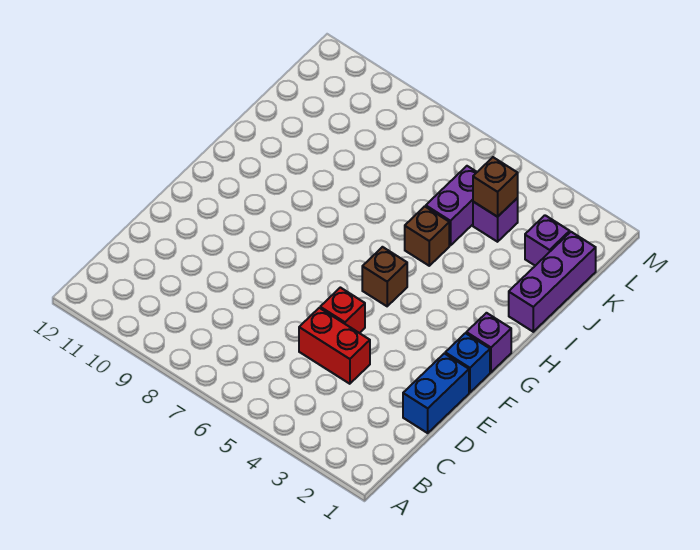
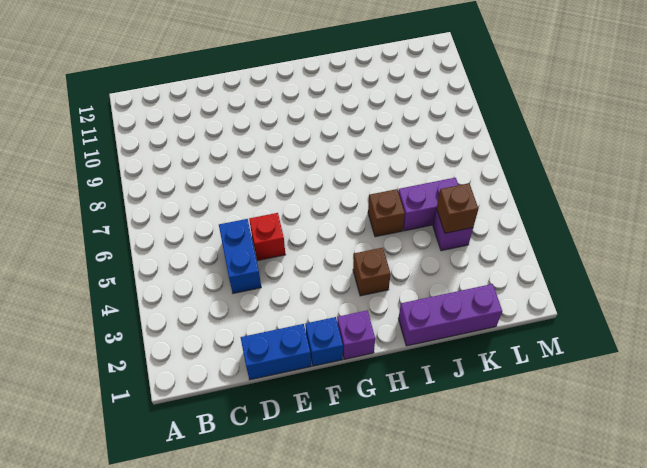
red 1x2 brick [299,308,370,384] -> blue 1x2 brick [219,219,261,293]
brown 1x1 brick [362,247,407,306] -> brown 1x1 brick moved to [353,248,391,296]
purple 1x1 brick [525,215,570,266] -> none

